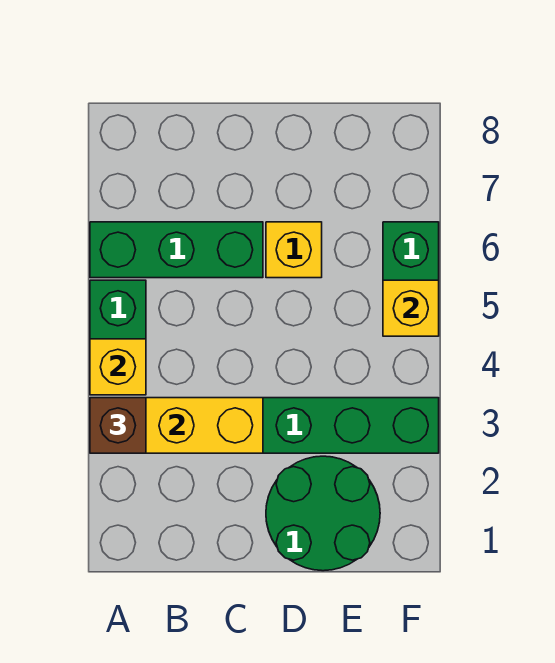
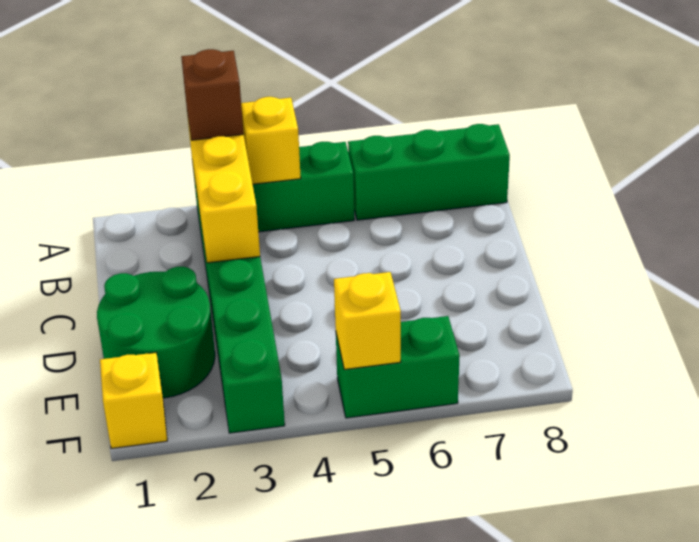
green 1x3 brick [90,222,263,278] -> green 1x3 brick turned to [348,124,510,220]
yellow 1x1 brick [266,222,322,278] -> yellow 1x1 brick moved to [100,353,167,449]

